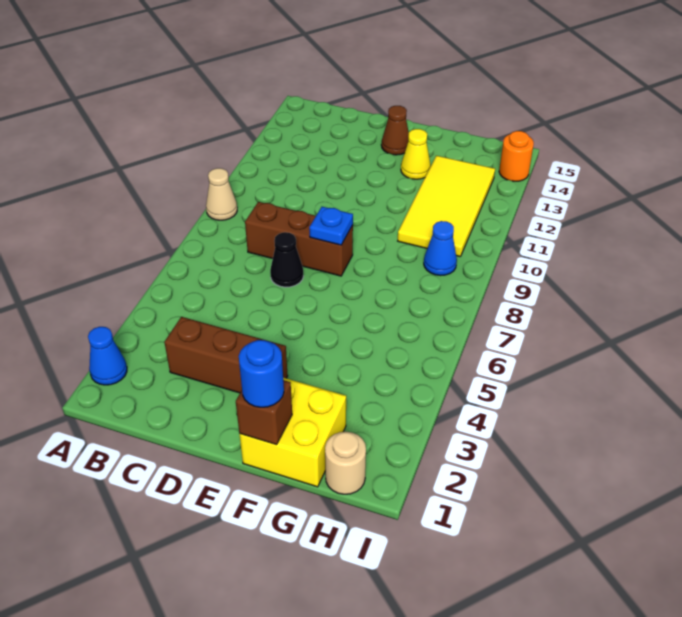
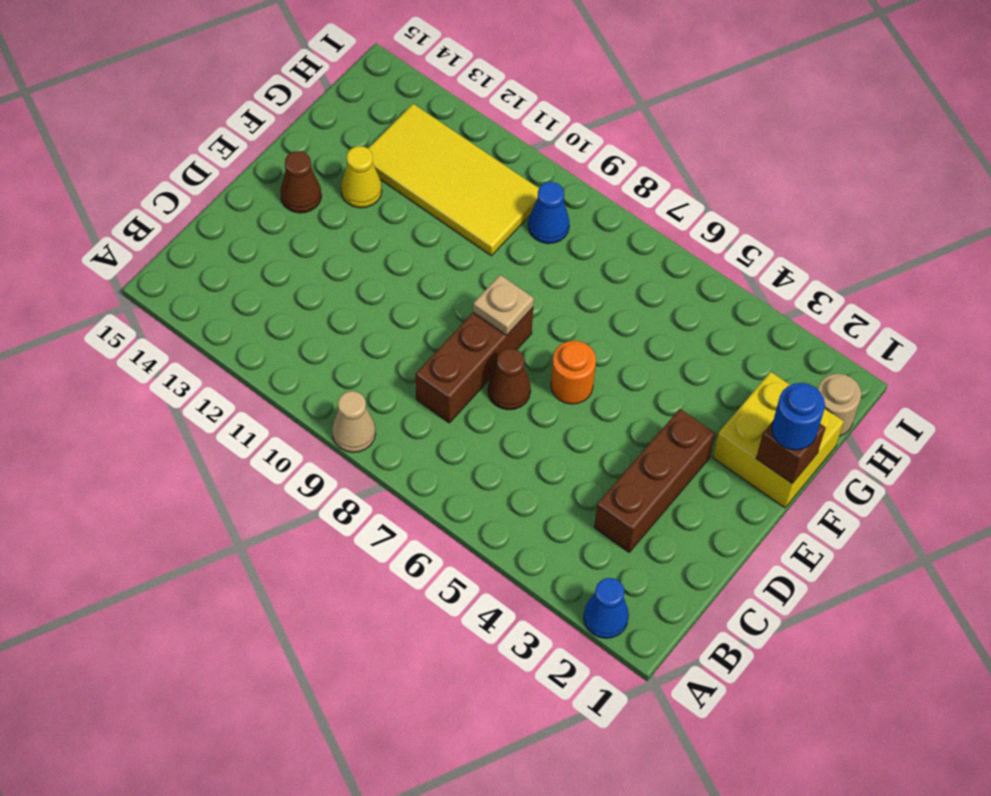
black 1x1 cone [270,232,303,287] -> brown 1x1 cone [488,348,531,410]
blue 1x1 plate [309,207,353,245] -> tan 1x1 plate [473,275,534,335]
orange 1x1 round brick [499,131,534,181] -> orange 1x1 round brick moved to [551,341,596,404]

